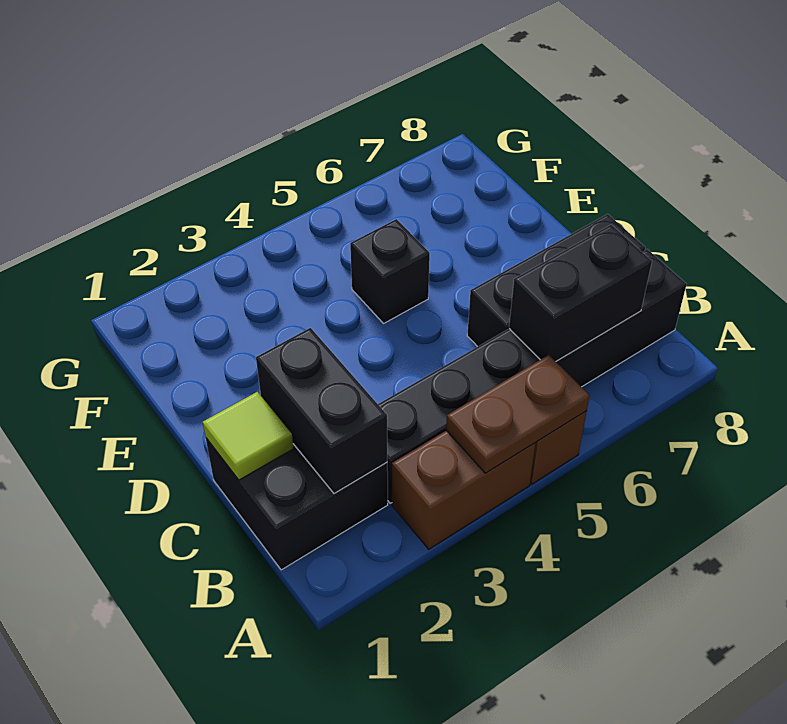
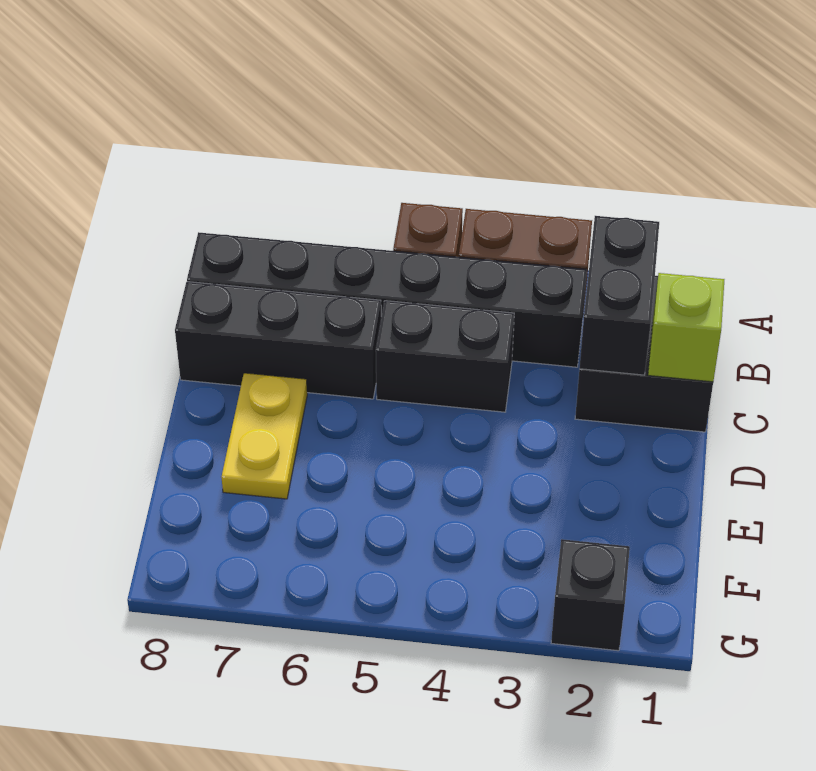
brown 1x2 plate [446,355,590,473] -> none
black 1x2 brick [509,225,652,361] -> black 1x2 brick moved to [376,301,514,412]
lime 1x1 tile [203,392,293,480] -> lime 1x1 brick [648,273,724,382]
none -> yellow 1x2 plate [221,373,307,499]
black 1x1 brick [350,219,430,323] -> black 1x1 brick moved to [551,539,630,651]

